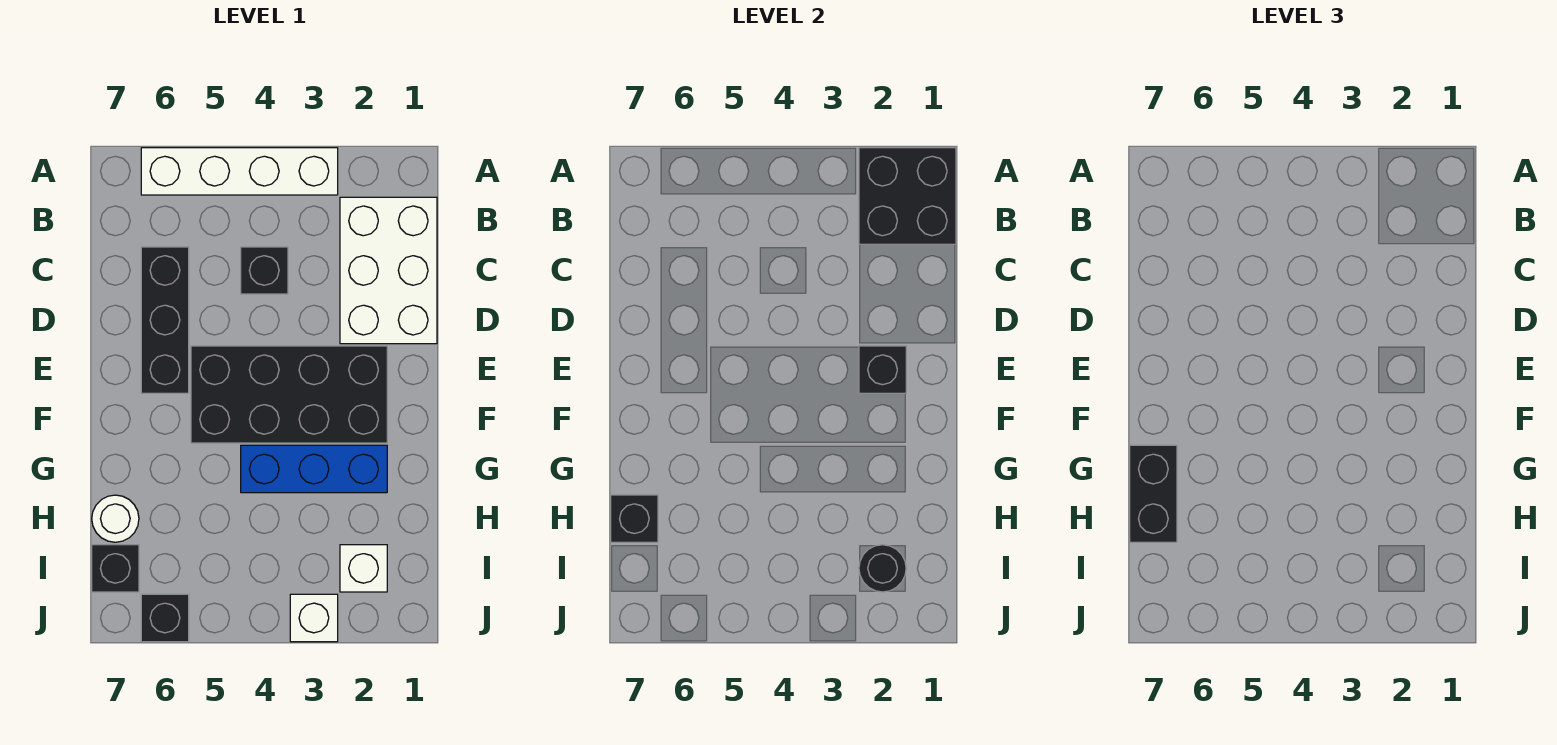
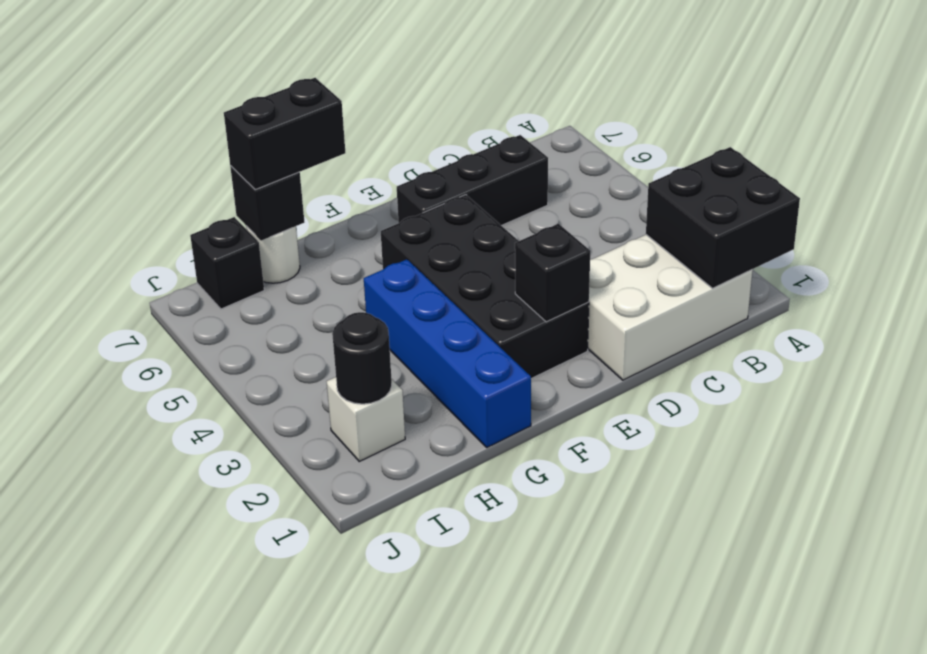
white 1x4 brick [141,148,338,195] -> none
black 1x1 brick [241,247,288,294] -> none
blue 1x3 brick [241,445,387,493] -> blue 1x4 brick [364,259,531,447]
white 1x1 brick [290,594,338,642] -> none
black 1x1 brick [141,594,189,642] -> none

